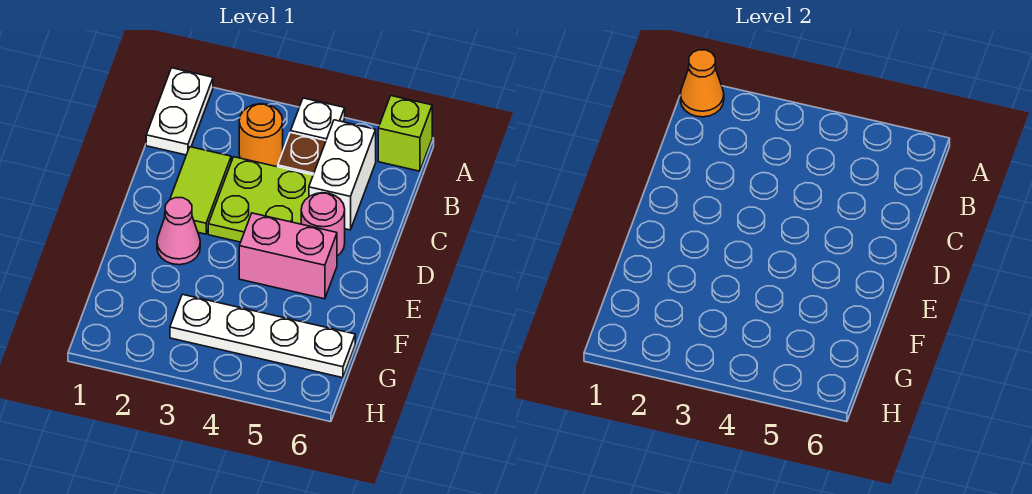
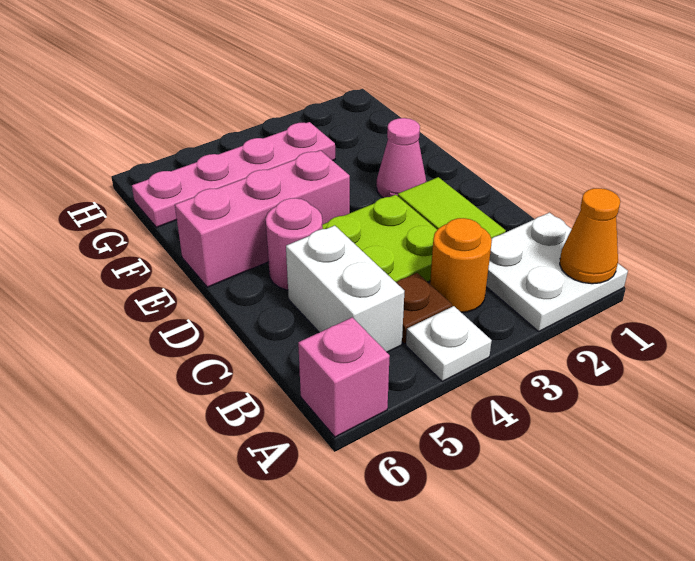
white 1x2 plate [146,68,213,155] -> white 2x2 plate [486,213,628,331]
lime 1x1 brick [378,96,432,171] -> pink 1x1 brick [298,317,390,437]
pink 1x2 brick [239,213,337,299] -> pink 1x3 brick [175,150,350,287]
white 1x4 plate [170,294,355,378] -> pink 1x4 plate [132,122,335,227]

